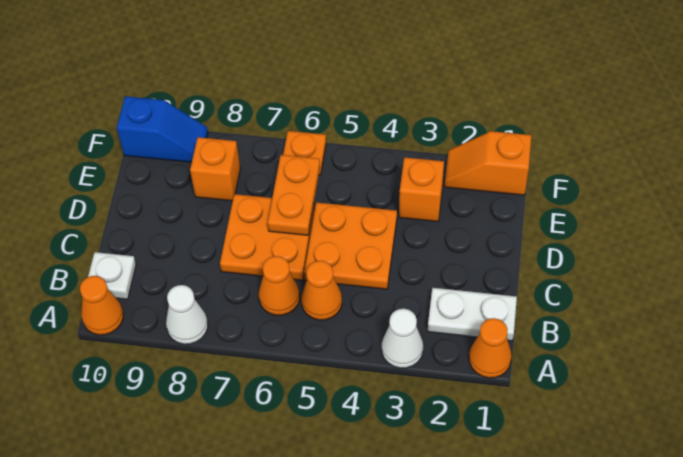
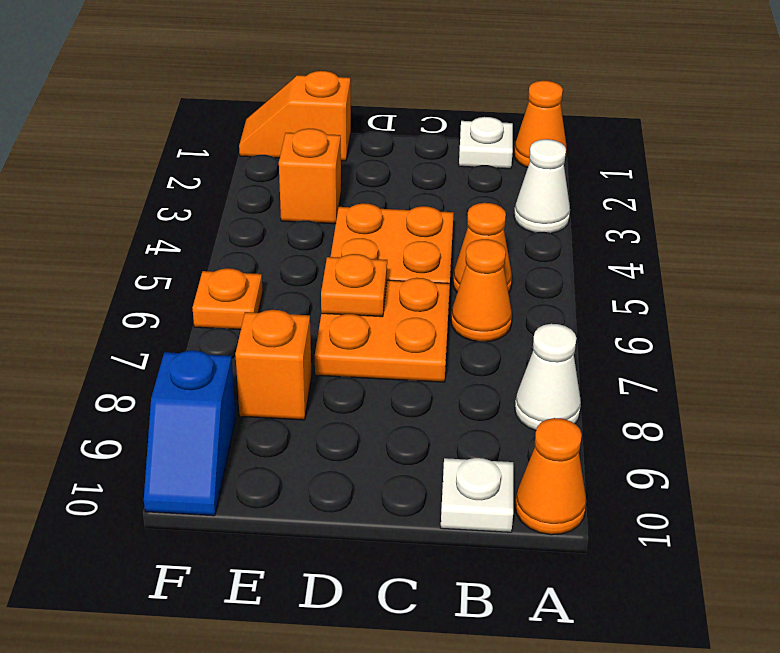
white 1x2 plate [428,288,517,341] -> white 1x1 plate [459,117,513,169]
orange 1x2 plate [268,155,320,235] -> orange 1x1 plate [321,254,387,317]
orange 1x2 slope [445,131,531,195] -> orange 1x2 slope turned to [239,71,351,161]
blue 1x2 slope [117,96,208,162] -> blue 1x2 slope turned to [144,350,236,516]

